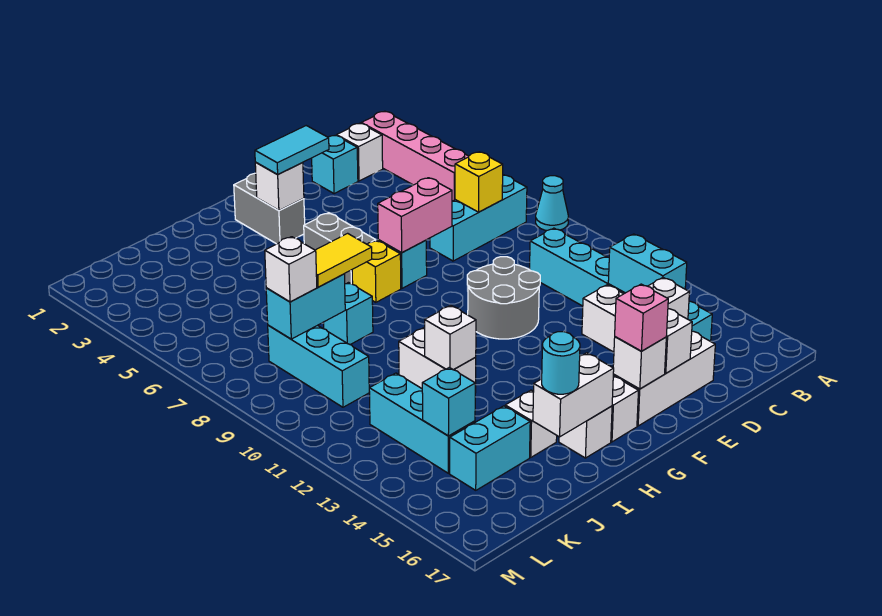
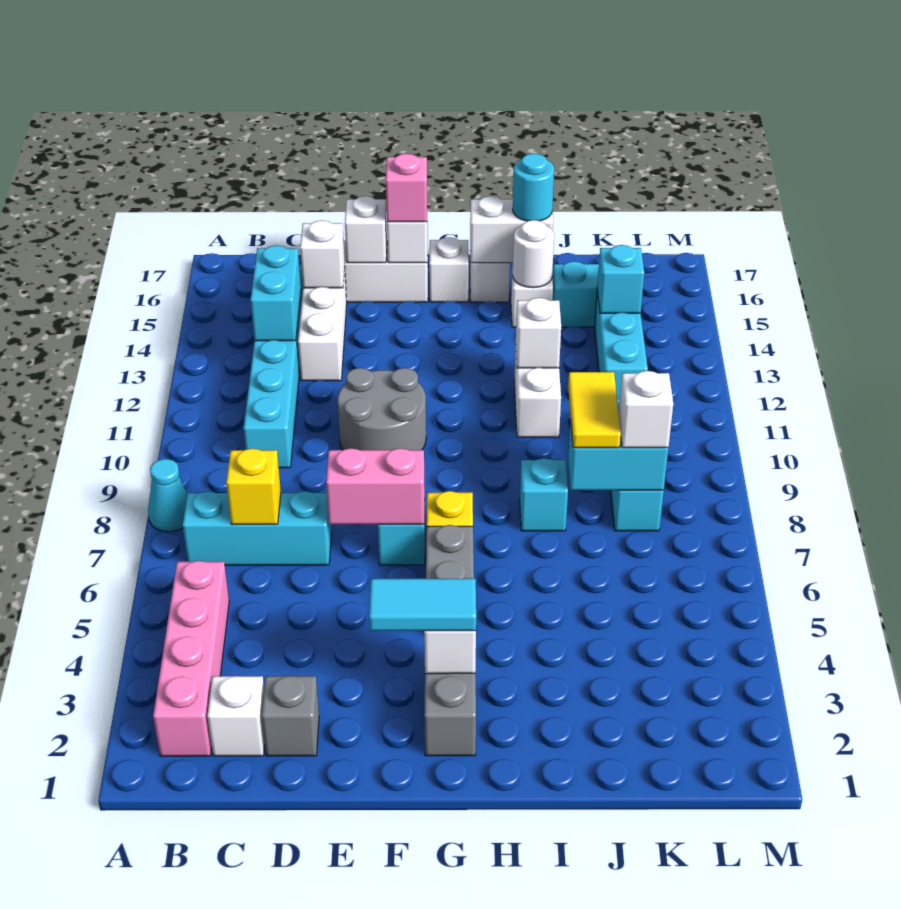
cyan 1x1 brick [312,136,358,194] -> grey 1x1 brick [262,676,319,756]
yellow 1x2 tile [315,233,372,287] -> yellow 1x2 tile turned to [568,372,621,448]
none -> white 1x1 round brick [513,220,554,288]

